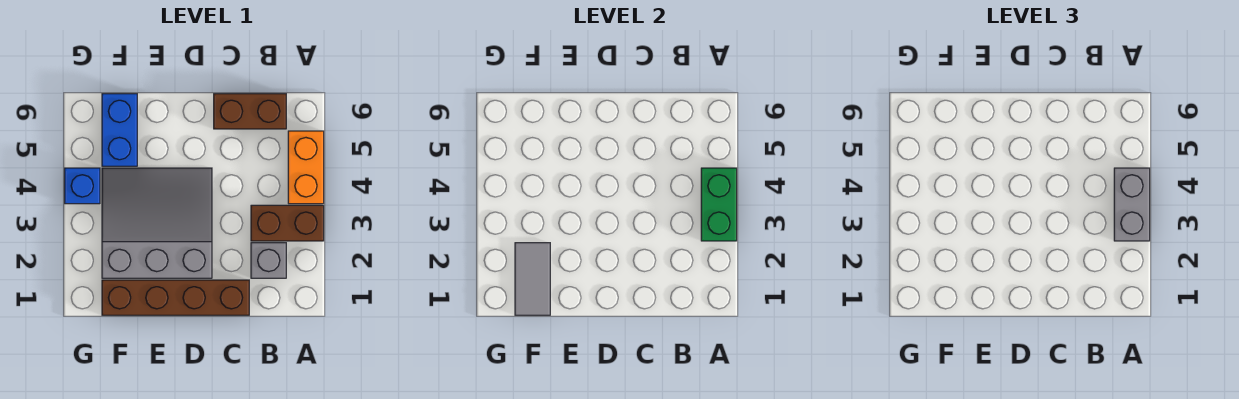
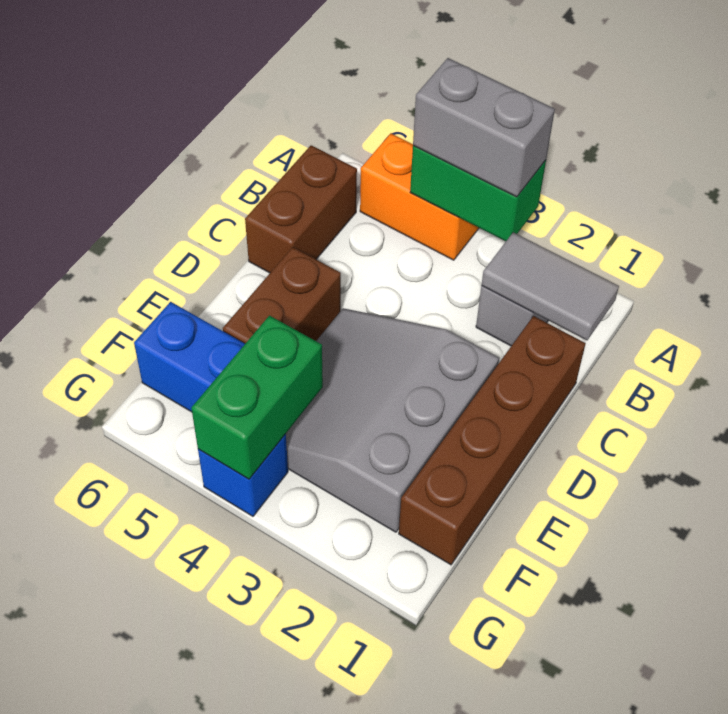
brown 1x2 brick [251,205,324,241] -> brown 1x2 brick moved to [223,247,341,344]
grey 1x2 tile [515,243,550,315] -> grey 1x2 tile moved to [482,232,619,340]
none -> green 1x2 brick [191,316,323,479]

